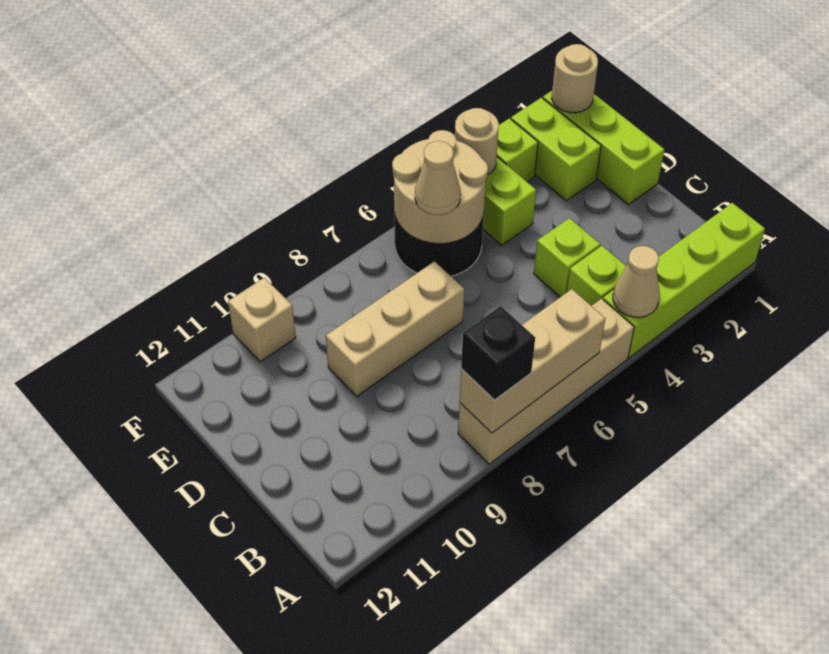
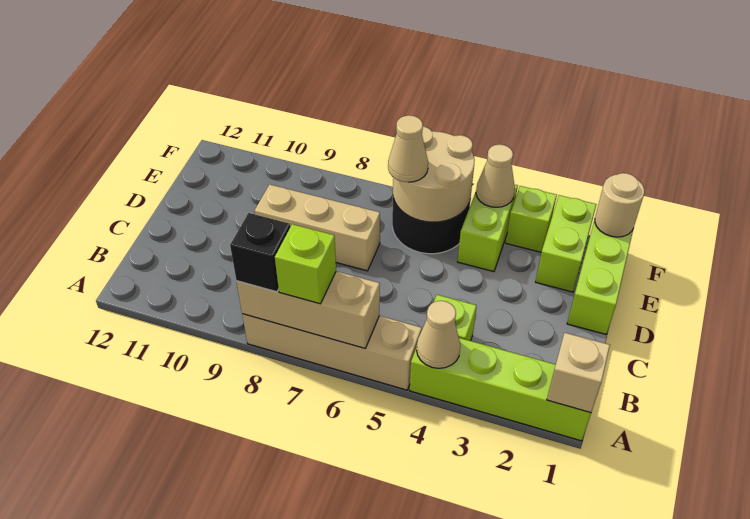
lime 1x1 brick [534,218,600,297] -> lime 1x1 brick moved to [275,224,336,304]
tan 1x1 round brick [455,108,499,174] -> tan 1x1 cone [476,144,515,207]
tan 1x1 brick [228,278,296,362] -> tan 1x1 brick moved to [547,333,610,413]

